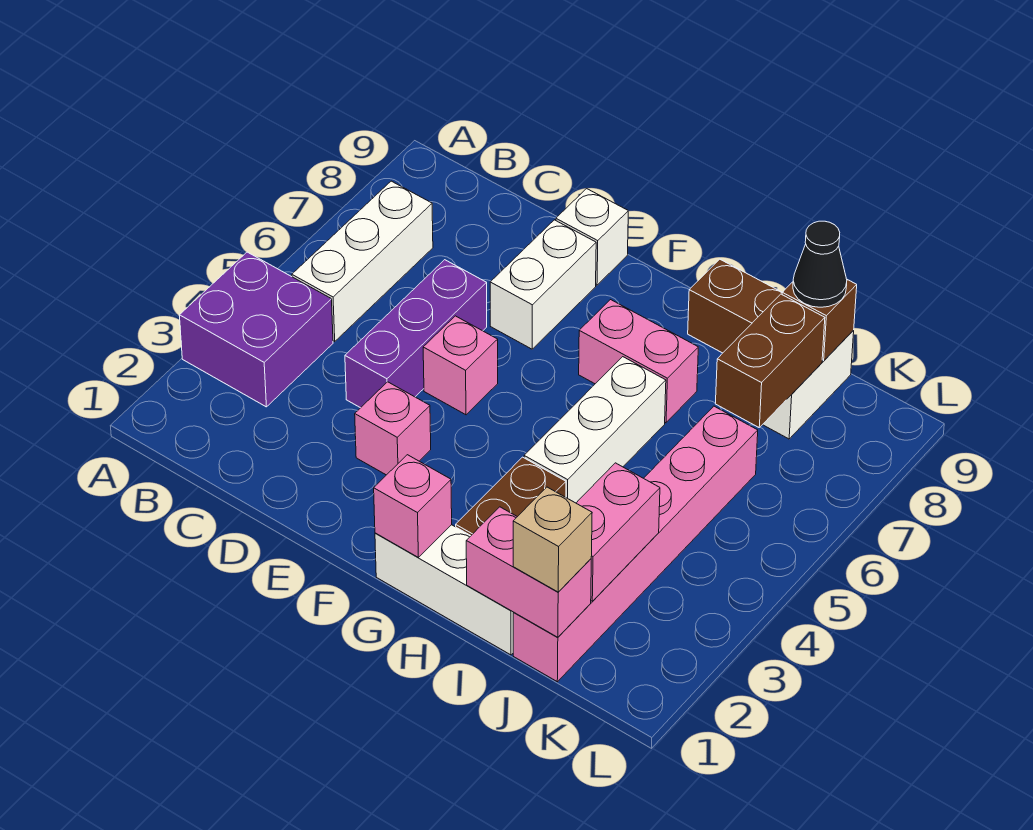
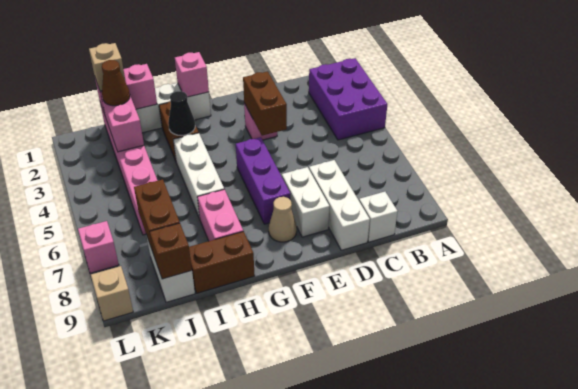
purple 2x2 brick [179,252,333,407] -> purple 2x3 brick [309,58,387,140]
white 1x3 brick [292,181,433,341] -> white 1x3 brick moved to [309,160,370,250]
purple 1x3 brick [345,260,487,408] -> purple 1x3 brick moved to [236,137,290,224]
none -> brown 1x2 brick [243,72,287,136]
pink 1x1 brick [423,316,498,415] -> pink 1x1 brick moved to [78,221,119,273]
white 1x1 brick [556,189,628,285] -> white 1x1 brick moved to [359,192,398,242]
none -> tan 1x1 cone [269,197,297,242]
pink 1x2 brick [579,300,698,423] -> pink 1x2 brick turned to [197,189,243,241]
none -> brown 1x1 cone [102,60,130,106]
black 1x1 cone [793,221,847,307] -> black 1x1 cone moved to [168,91,195,136]
none -> tan 1x1 brick [91,266,133,321]

